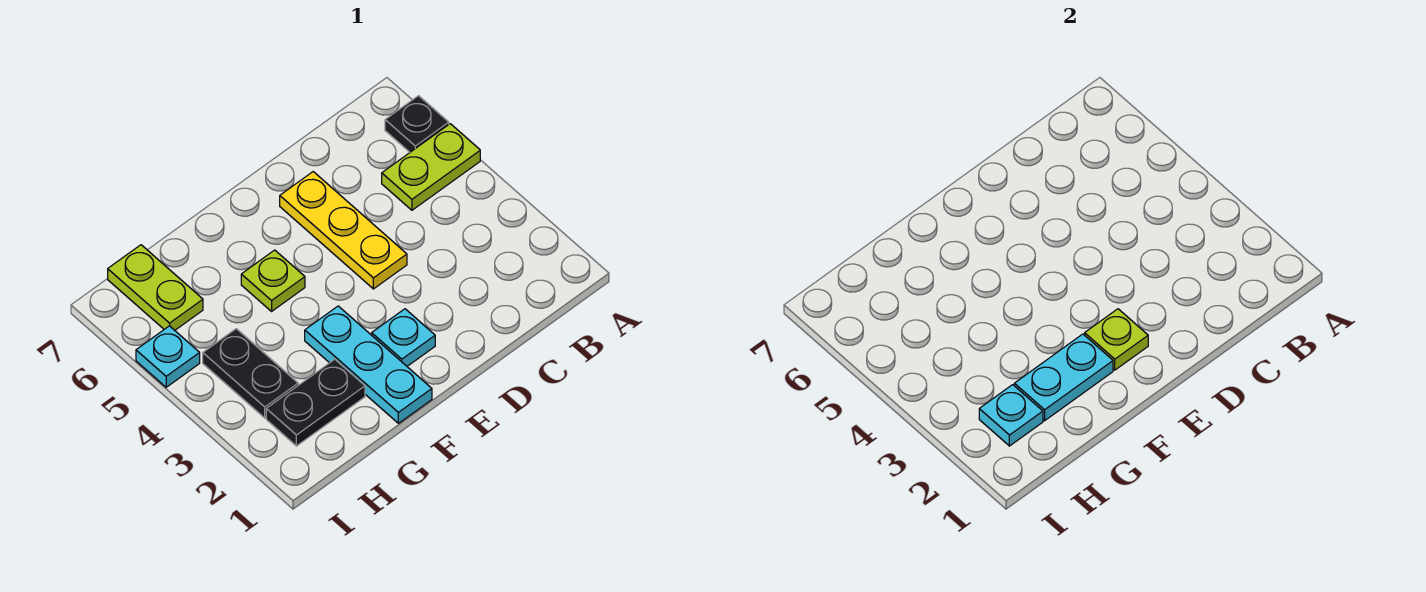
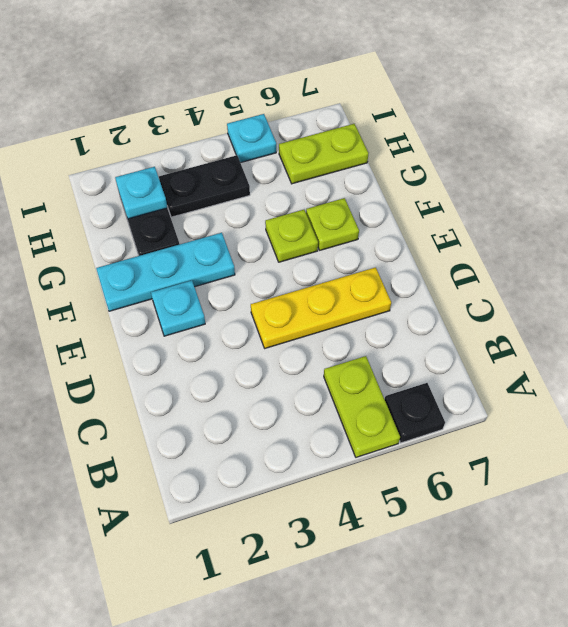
lime 1x1 plate [1085,309,1148,370] -> lime 1x1 plate moved to [306,198,359,250]
cyan 1x2 plate [1014,334,1113,421] -> none

